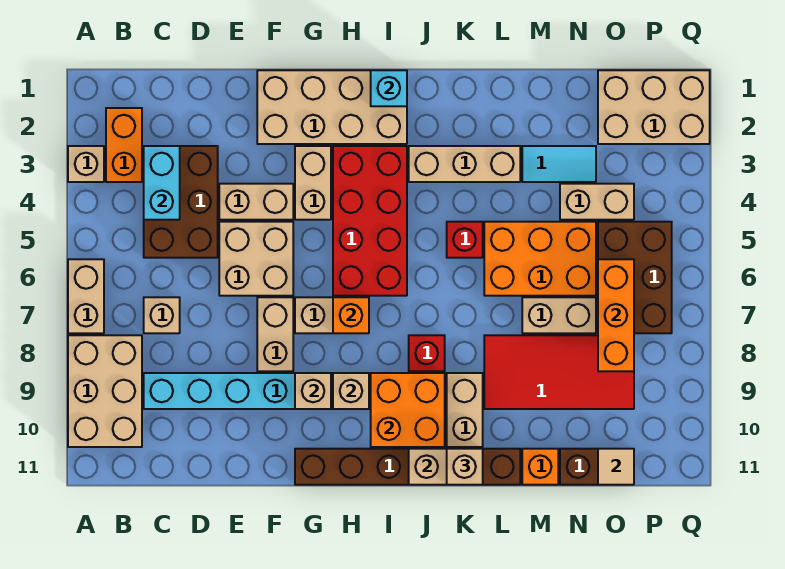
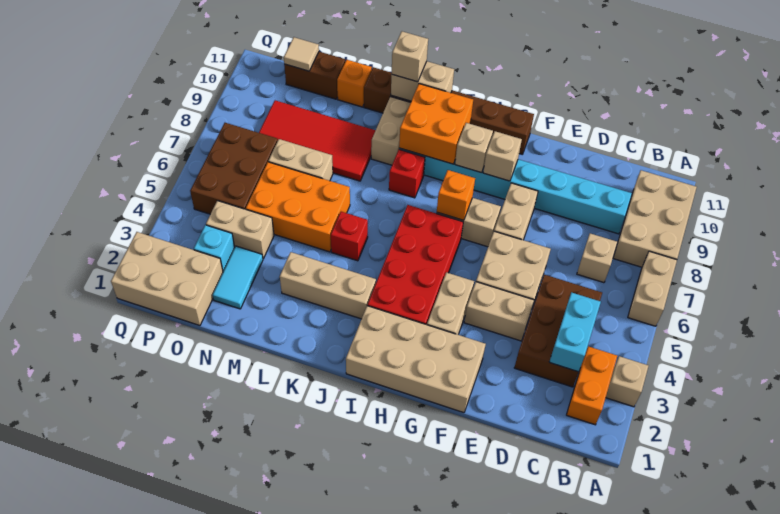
cyan 1x1 brick [371,70,407,106] -> cyan 1x1 brick moved to [194,225,235,272]
cyan 1x2 tile [522,146,596,182] -> cyan 1x2 tile turned to [213,246,263,309]
orange 1x3 brick [598,259,634,371] -> none

